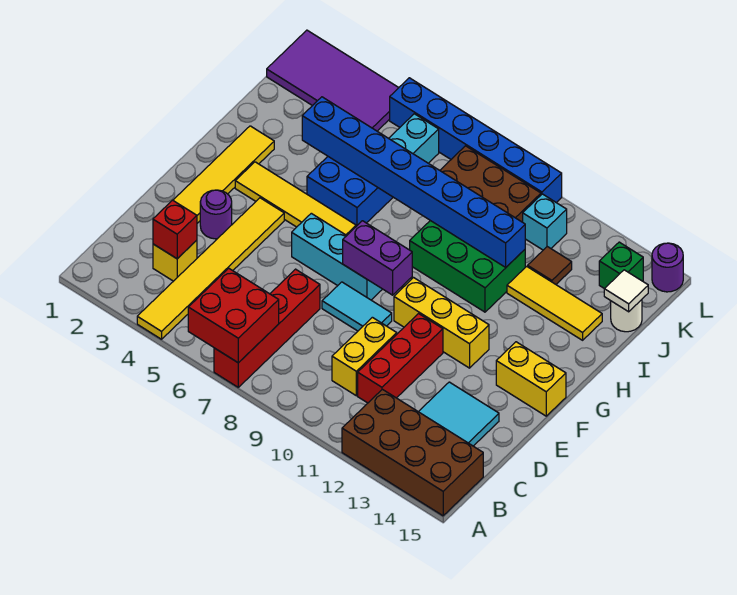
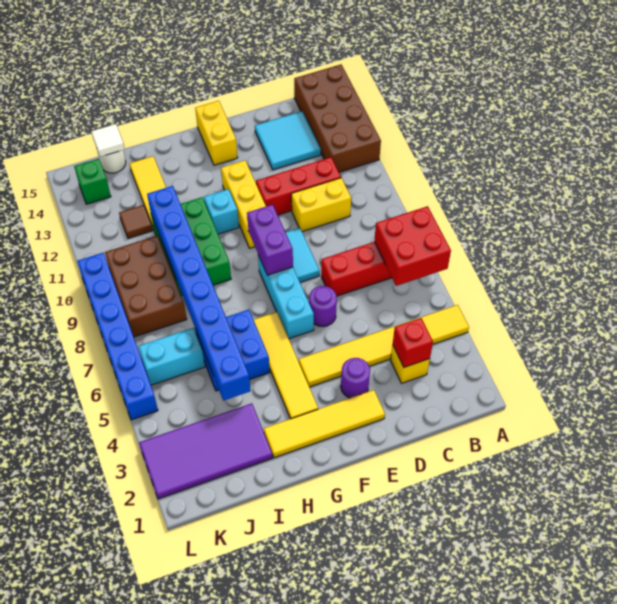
purple 2x4 tile [267,30,399,131] -> purple 2x4 tile turned to [139,403,272,499]
cyan 1x1 brick [523,194,567,250] -> cyan 1x1 brick moved to [204,189,239,234]
purple 1x1 round brick [652,243,683,292] -> purple 1x1 round brick moved to [309,286,337,327]

